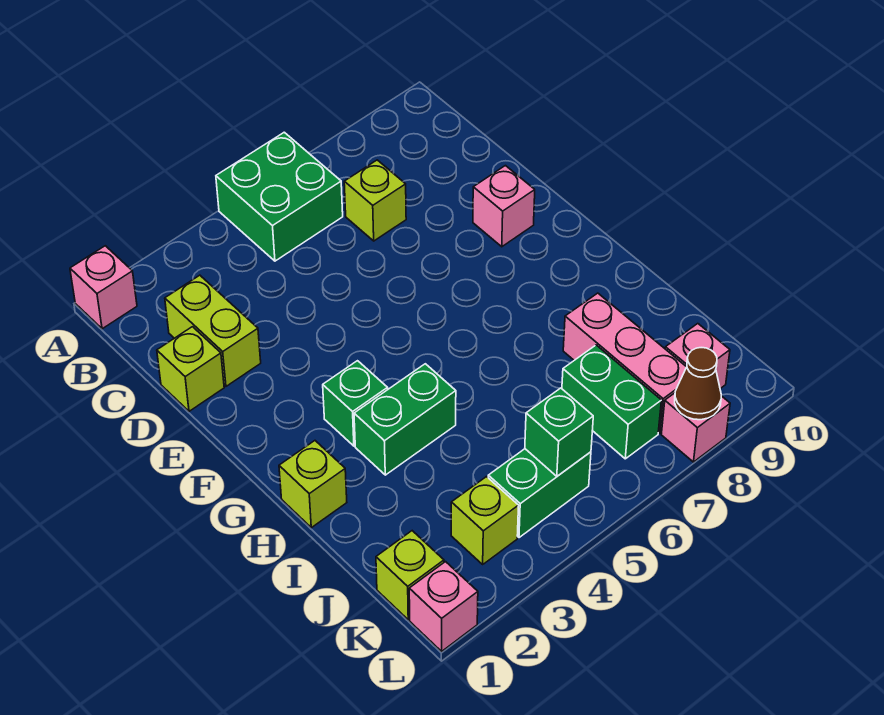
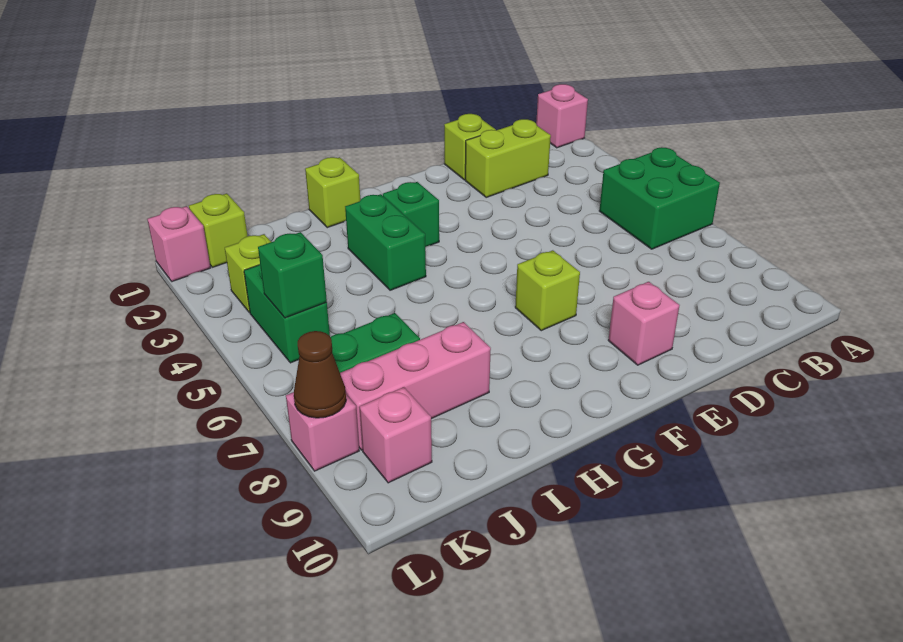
lime 1x1 brick [344,160,406,241] -> lime 1x1 brick moved to [515,250,580,331]

